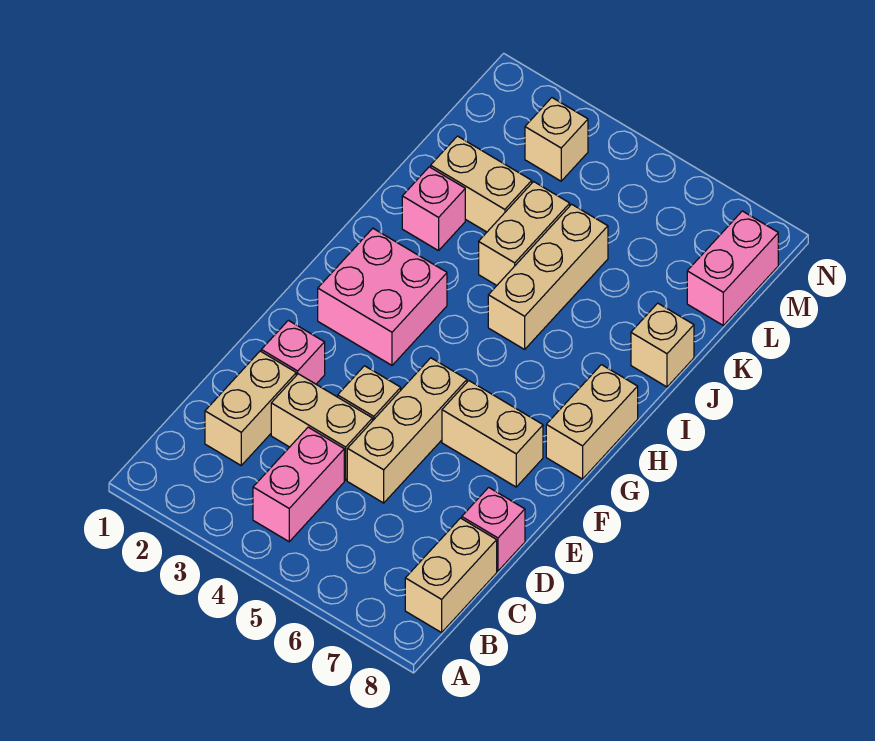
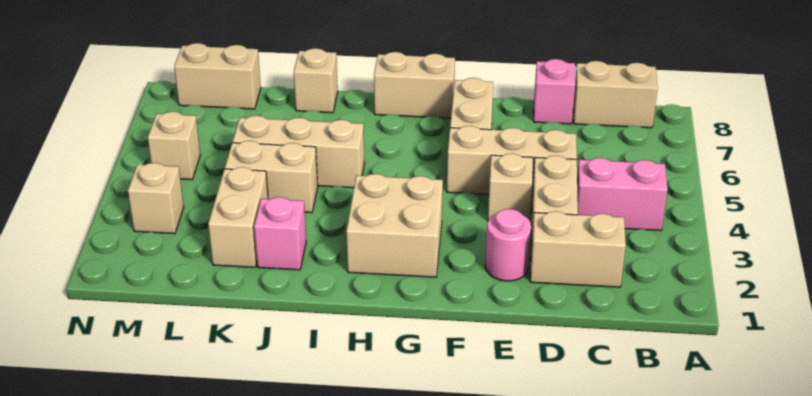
pink 1x1 brick [261,320,325,384] -> pink 1x1 round brick [485,209,531,281]
pink 2x2 brick [318,228,447,365] -> tan 2x2 brick [346,174,443,277]
pink 1x2 brick [687,211,778,325] -> tan 1x2 brick [174,43,261,109]
none -> tan 1x1 brick [148,112,200,179]

